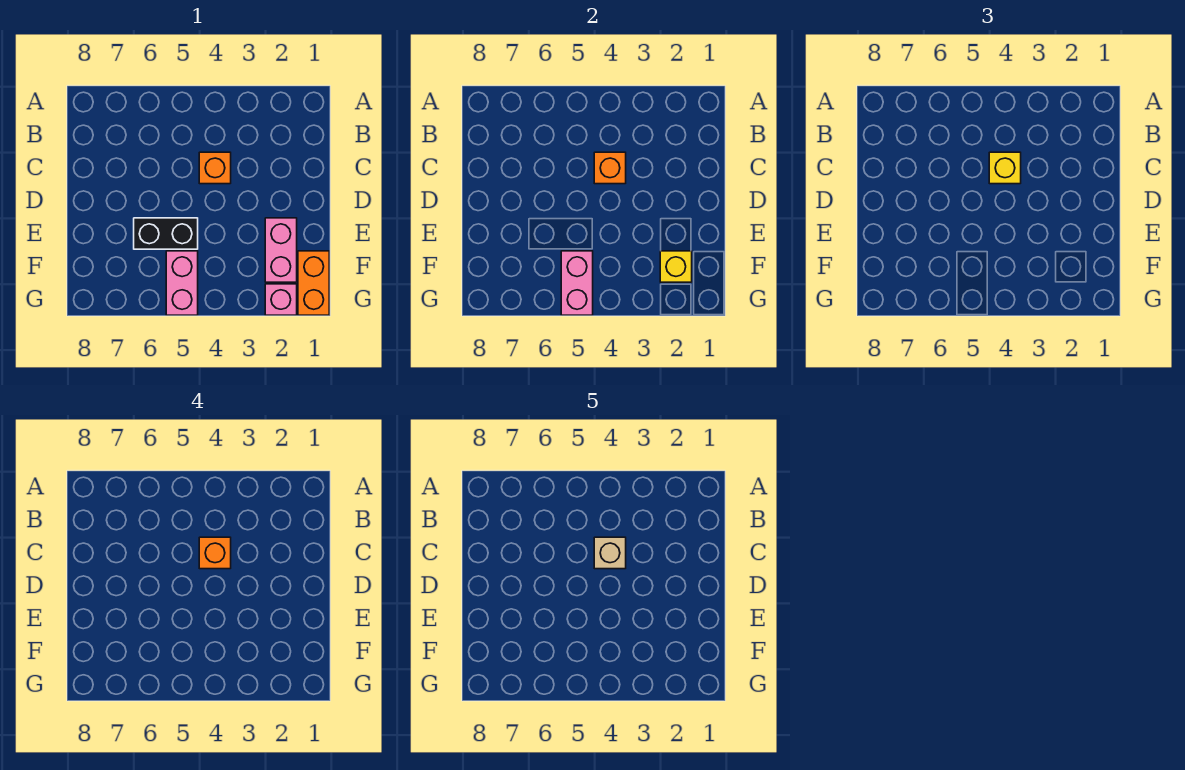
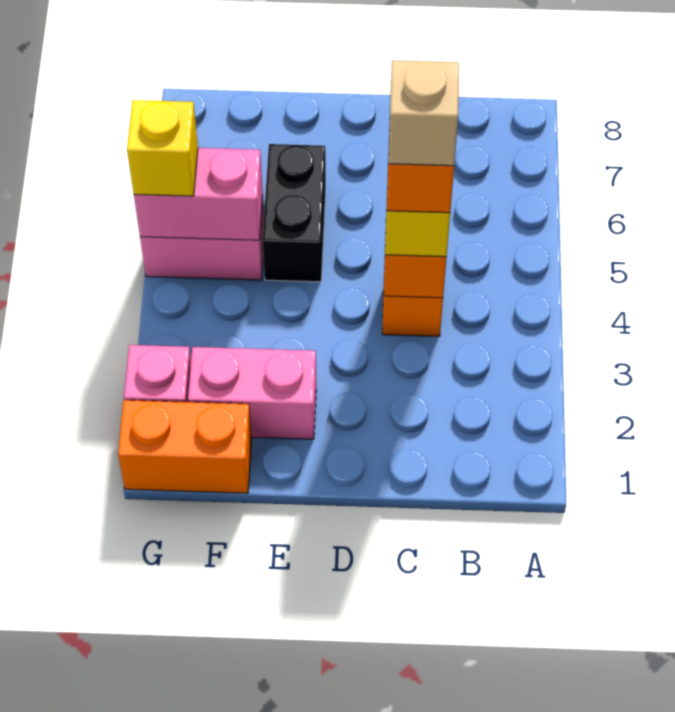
yellow 1x1 brick [660,251,692,282] -> yellow 1x1 brick moved to [127,100,198,196]

